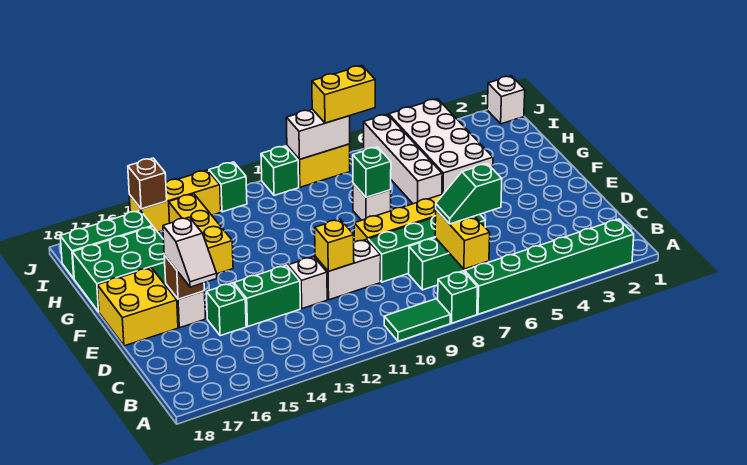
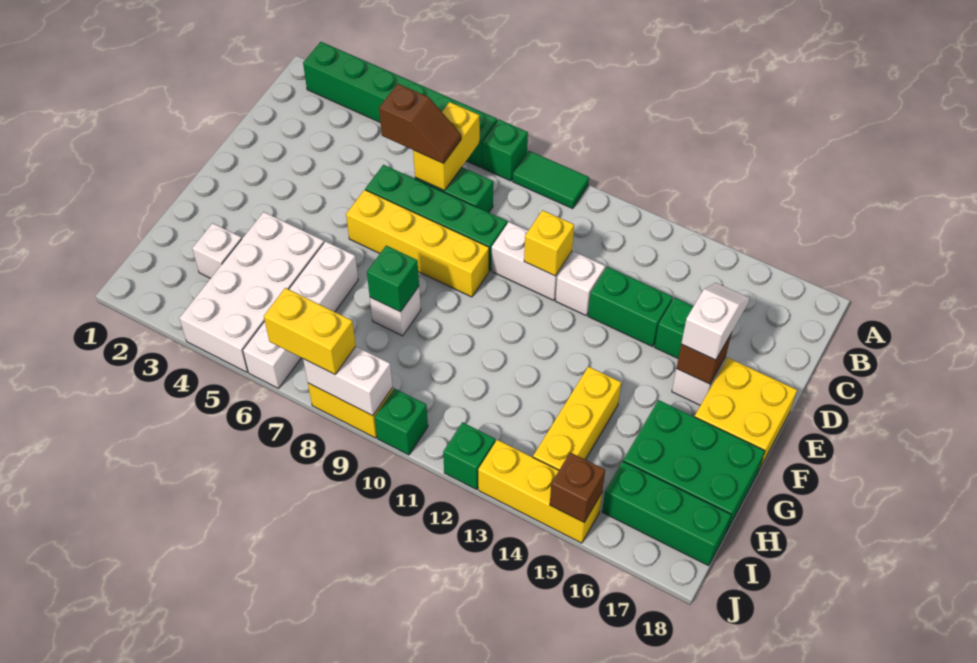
green 1x2 slope [436,164,502,224] -> brown 1x2 slope [379,84,461,164]
white 1x1 brick [487,76,525,124] -> white 1x1 brick moved to [192,223,242,278]

